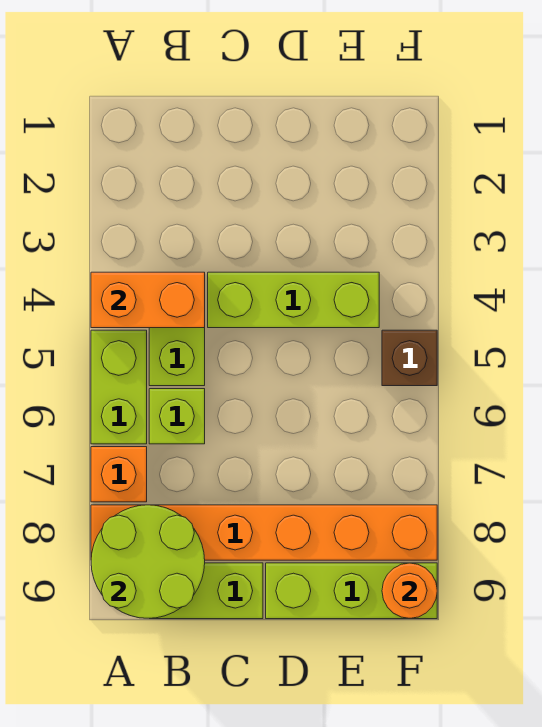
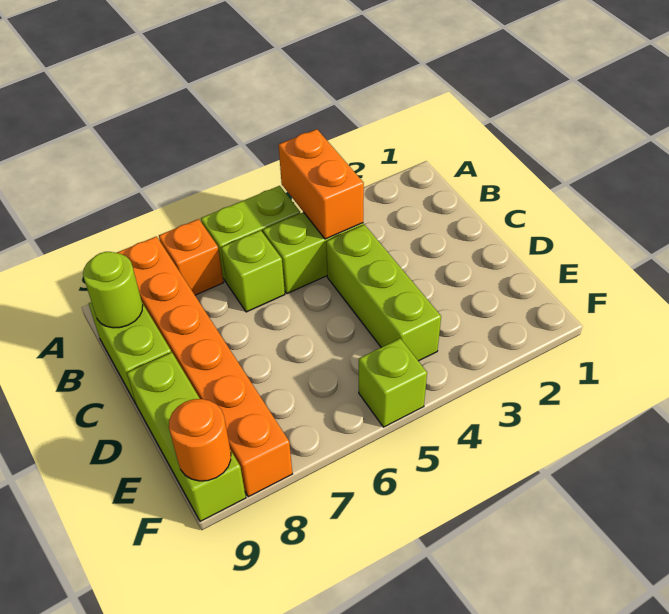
lime 2x2 round brick [91,505,205,618] -> lime 1x1 round brick [83,252,143,328]
brown 1x1 brick [382,330,437,386] -> lime 1x1 brick [359,339,427,427]

